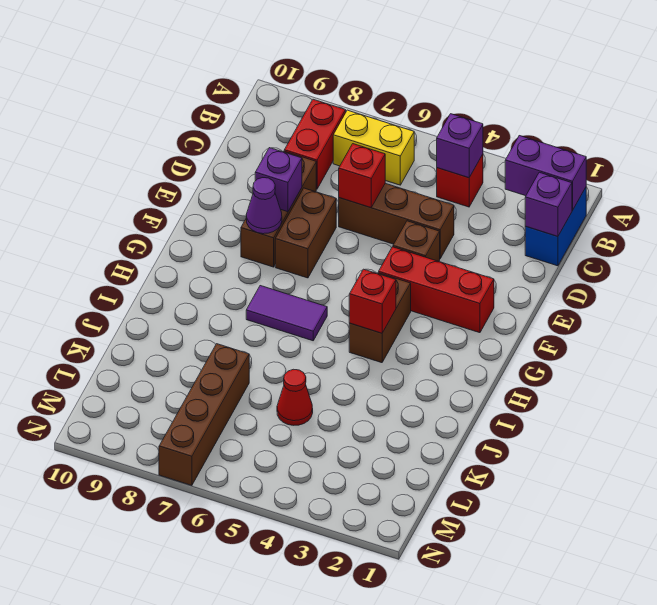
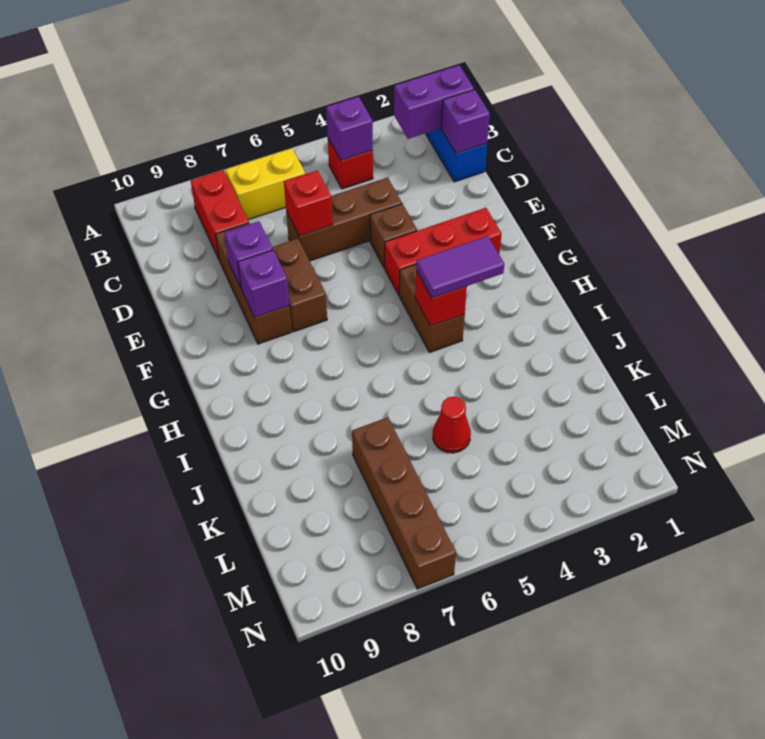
purple 1x1 cone [246,178,282,234] -> purple 1x1 brick [238,250,289,317]
purple 1x2 tile [246,286,327,341] -> purple 1x2 tile moved to [416,236,504,298]

